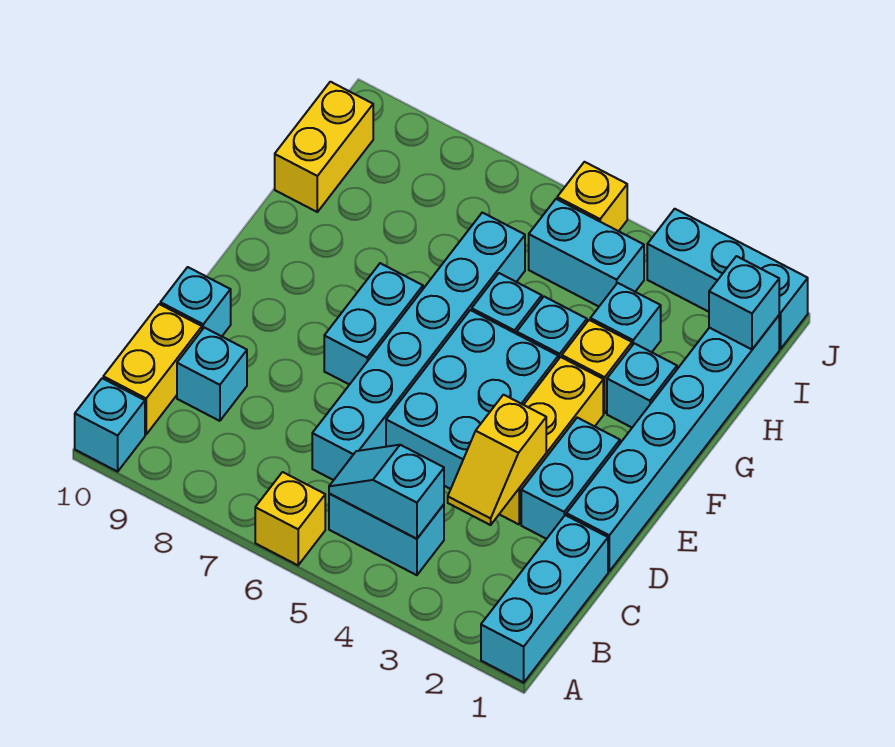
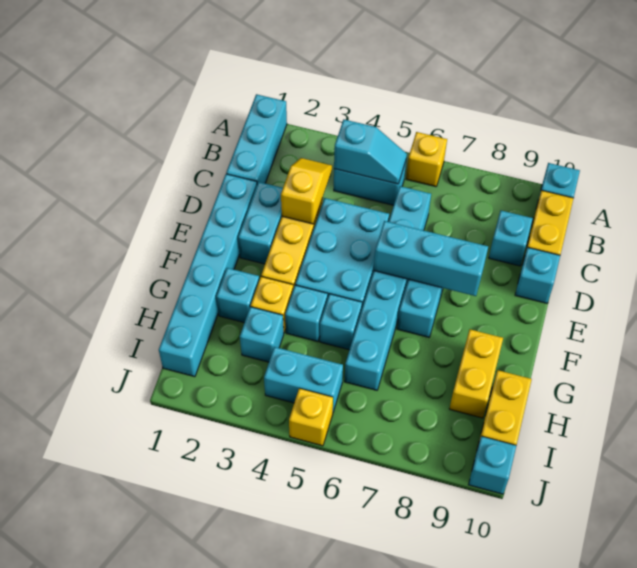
none -> yellow 1x2 brick [449,329,503,418]
cyan 1x1 brick [709,256,779,349] -> cyan 1x1 brick moved to [469,436,516,494]
cyan 1x3 brick [647,209,808,349] -> cyan 1x3 brick moved to [374,221,488,296]

